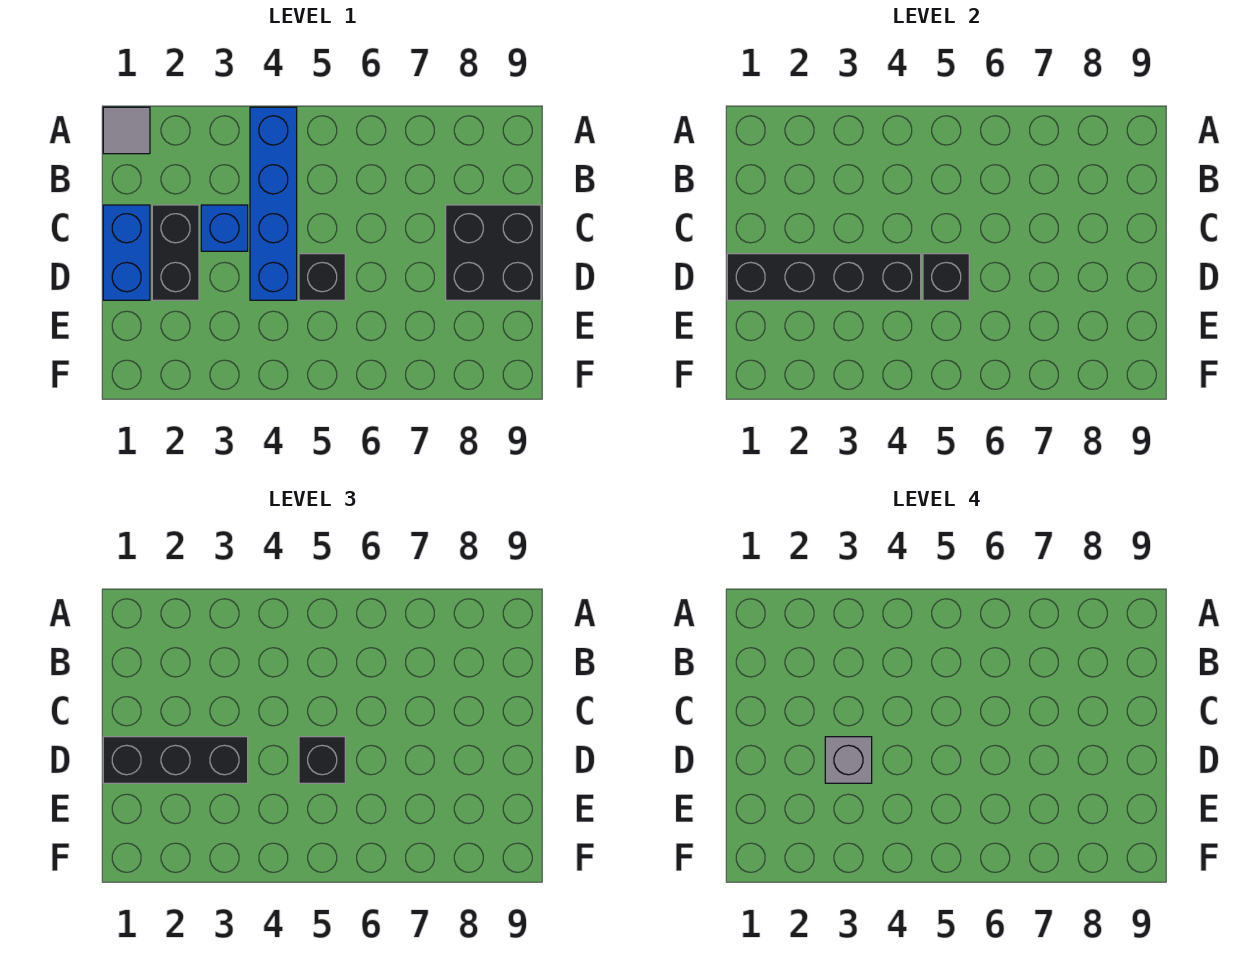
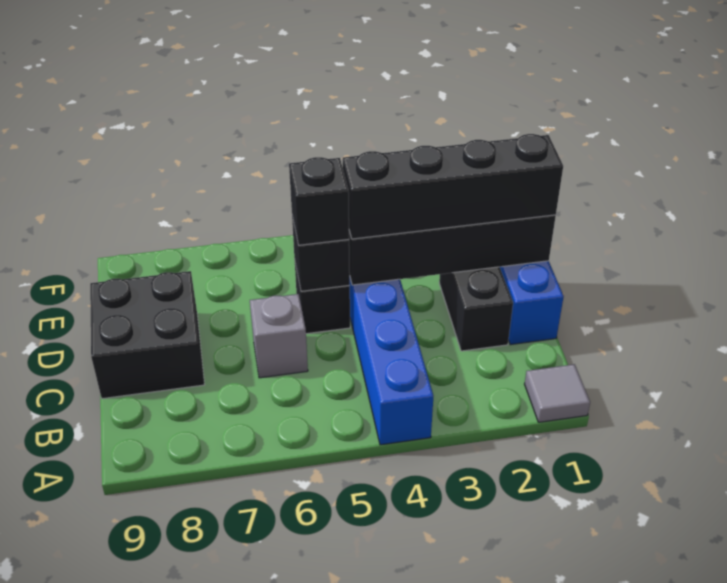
blue 1x1 brick [201,205,248,251] -> none
black 1x3 brick [103,737,248,783] -> black 1x4 brick [343,134,563,239]
grey 1x1 brick [825,737,872,783] -> grey 1x1 brick moved to [250,294,308,378]

